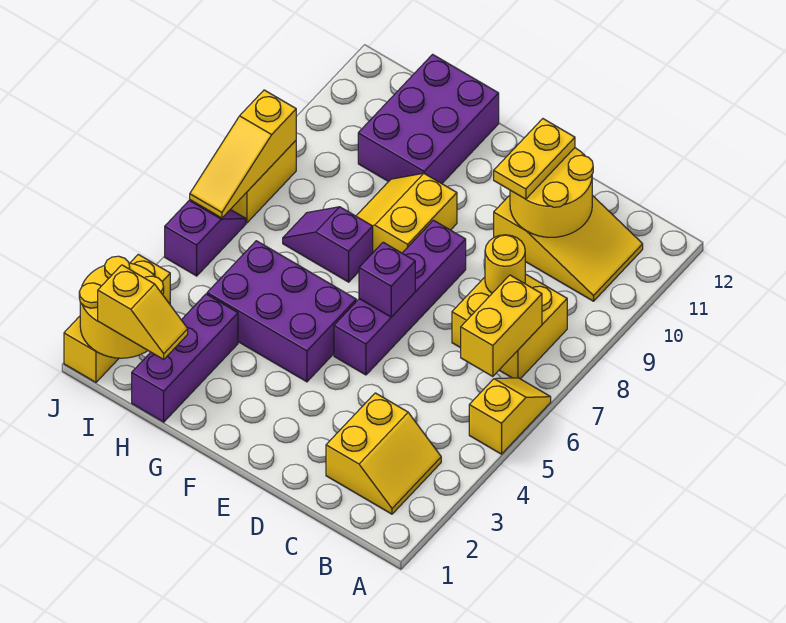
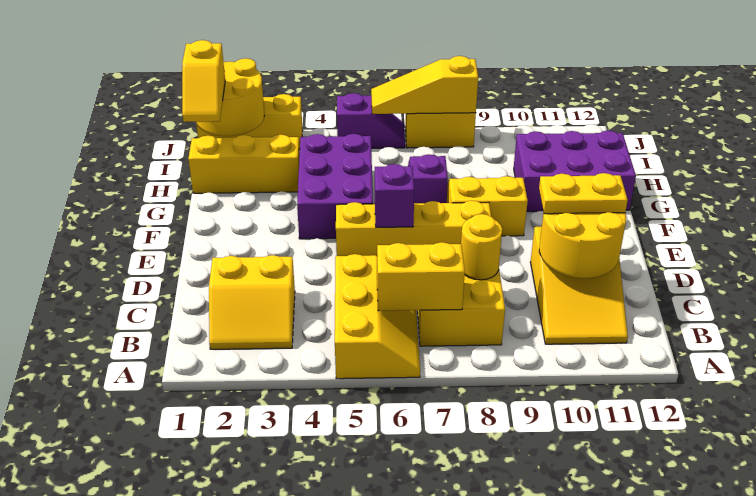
yellow 1x2 slope [469,378,551,454] -> yellow 2x3 slope [335,254,420,379]
purple 1x4 brick [334,220,466,375] -> yellow 1x4 brick [336,201,491,256]
purple 1x3 brick [132,294,238,422] -> yellow 1x3 brick [188,135,300,193]

